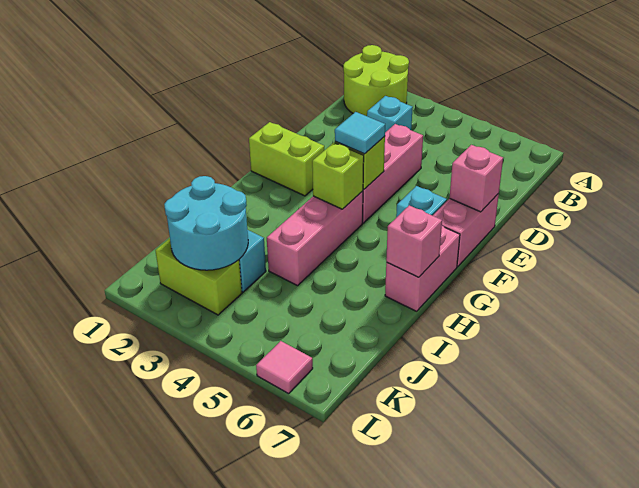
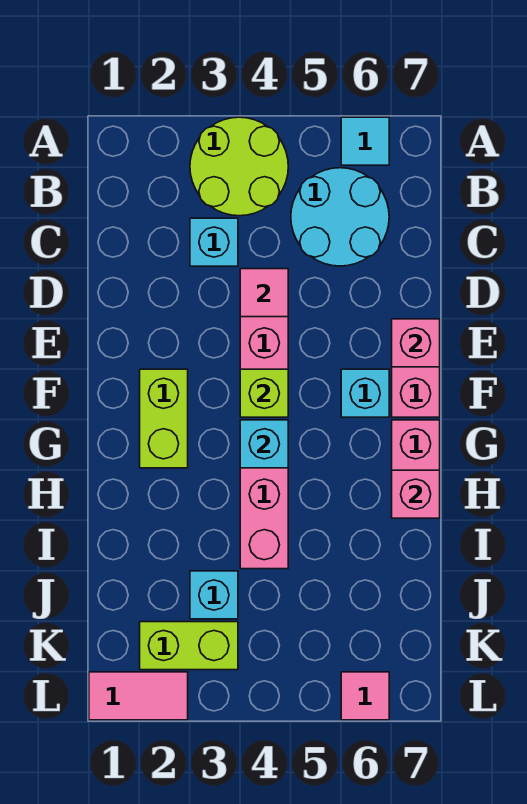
lime 2x2 round brick [343,45,409,116] -> lime 2x2 round brick moved to [190,117,288,216]
none -> pink 1x1 tile [240,269,288,317]
lime 1x2 brick [249,122,325,196] -> lime 1x2 brick turned to [140,369,188,468]
cyan 1x1 tile [335,112,385,154] -> cyan 1x1 tile moved to [341,117,389,165]
lime 1x1 brick [312,143,364,209] -> cyan 1x1 brick [240,420,288,468]
cyan 2x2 round brick [164,176,248,270] -> cyan 2x2 round brick moved to [291,168,389,266]
none -> pink 1x2 tile [89,672,188,720]

